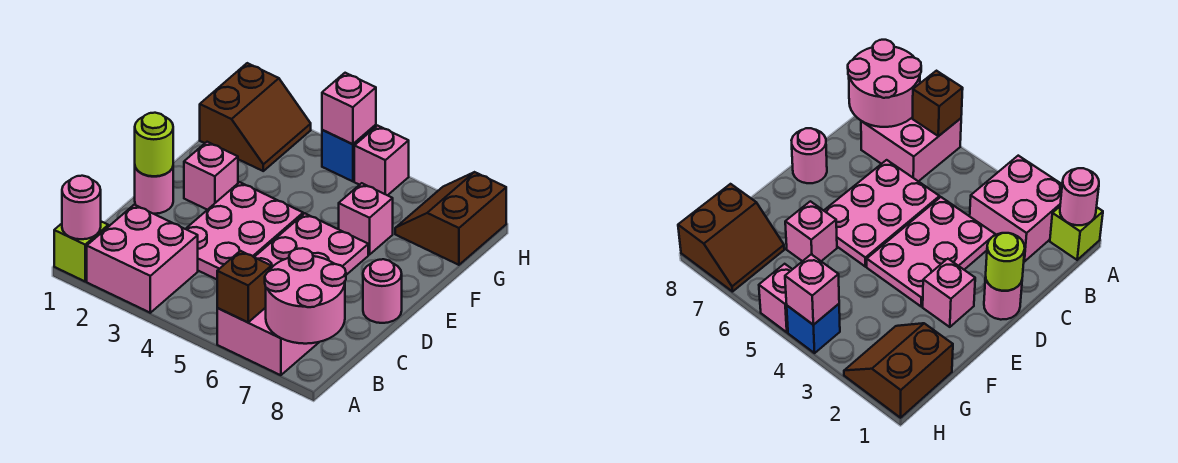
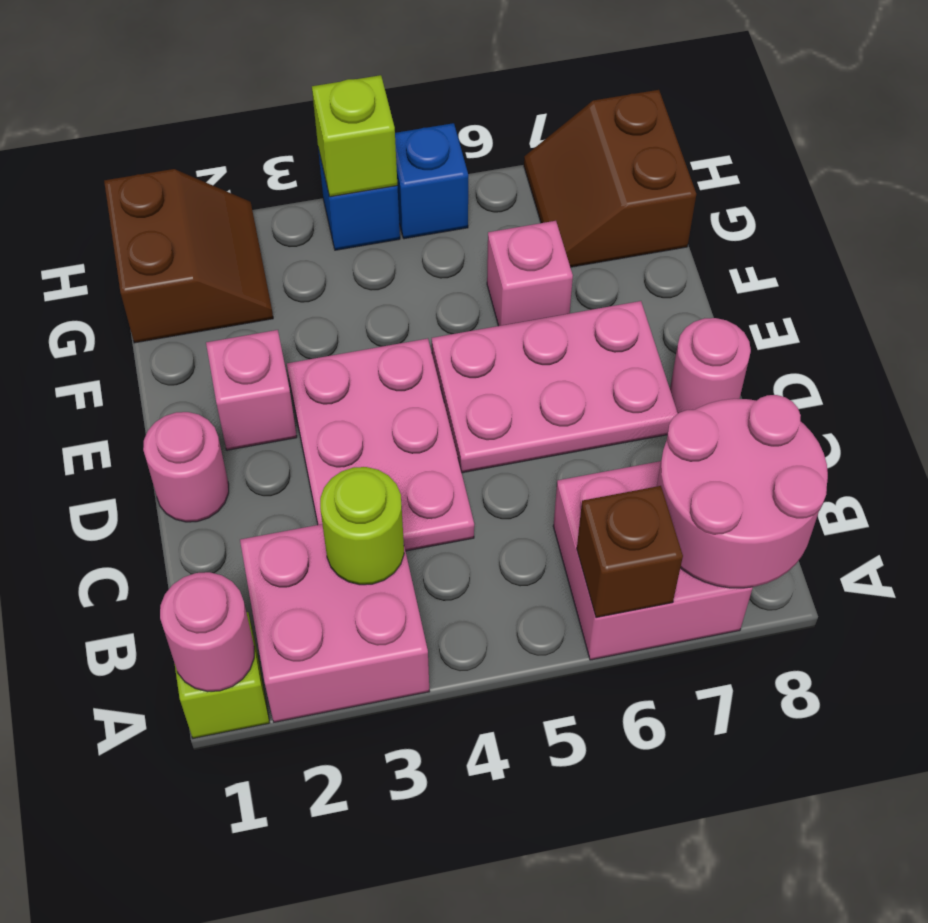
pink 2x3 plate [254,213,368,275] -> pink 2x3 plate turned to [432,301,678,473]
lime 1x1 round brick [135,113,173,176] -> lime 1x1 round brick moved to [320,467,404,585]
pink 1x1 brick [322,73,376,144] -> lime 1x1 brick [312,75,397,197]
pink 1x1 brick [354,126,409,195] -> blue 1x1 brick [395,123,468,239]

